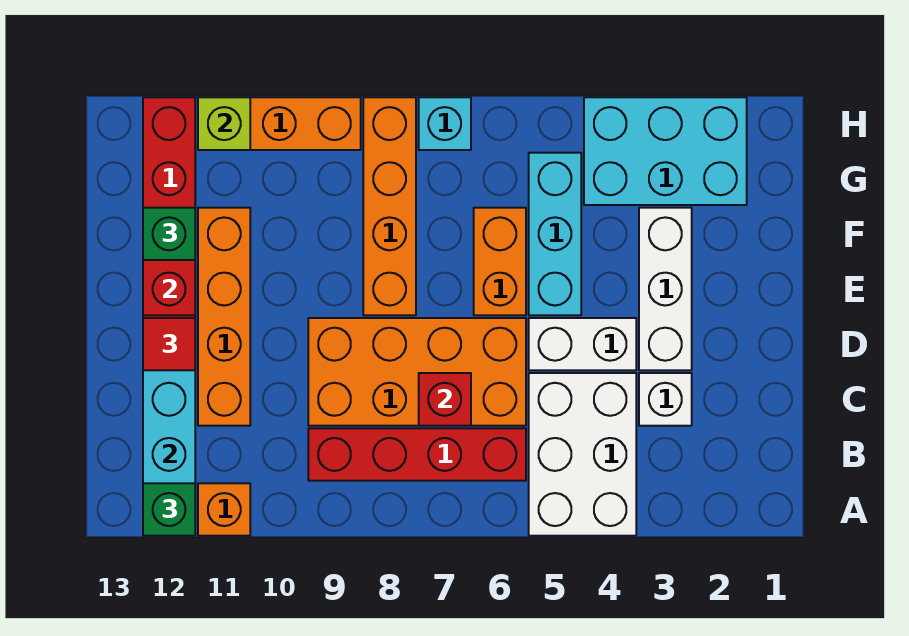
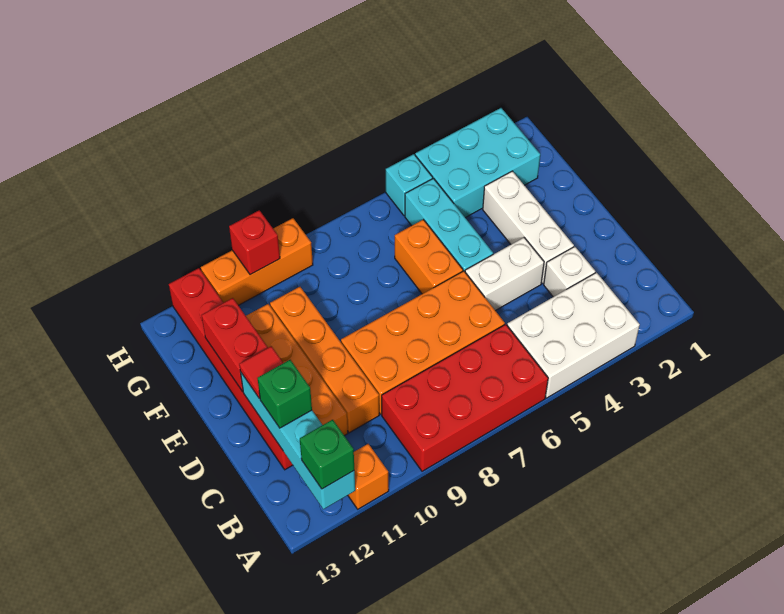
white 2x3 brick [529,373,636,536] -> white 2x3 brick turned to [507,273,640,398]
red 1x4 brick [308,428,526,481] -> red 2x4 brick [382,324,548,471]
red 1x1 brick [419,373,471,426] -> red 1x1 brick moved to [229,210,280,275]
orange 1x4 brick [363,97,416,315] -> orange 1x4 brick moved to [270,287,379,433]
green 1x1 brick [143,208,195,260] -> green 1x1 brick moved to [257,360,312,428]
cyan 1x1 brick [419,97,471,150] -> cyan 1x1 brick moved to [386,154,433,216]
lime 1x1 brick [198,97,250,150] -> none

